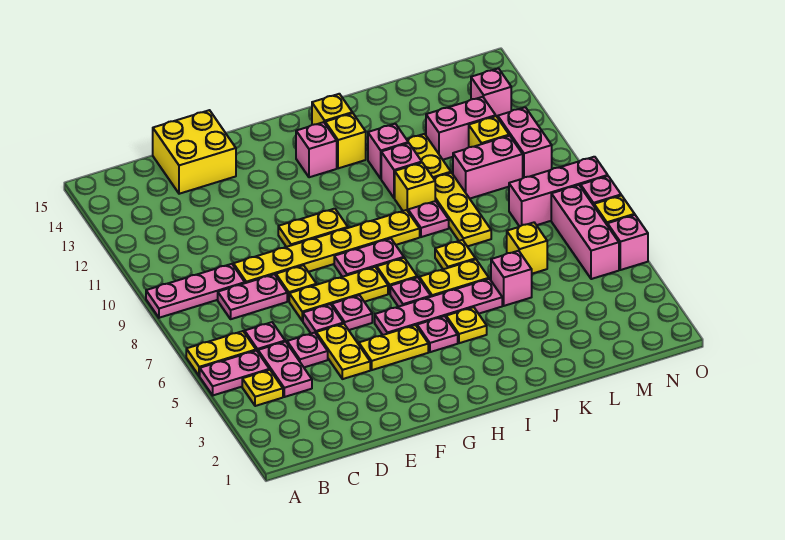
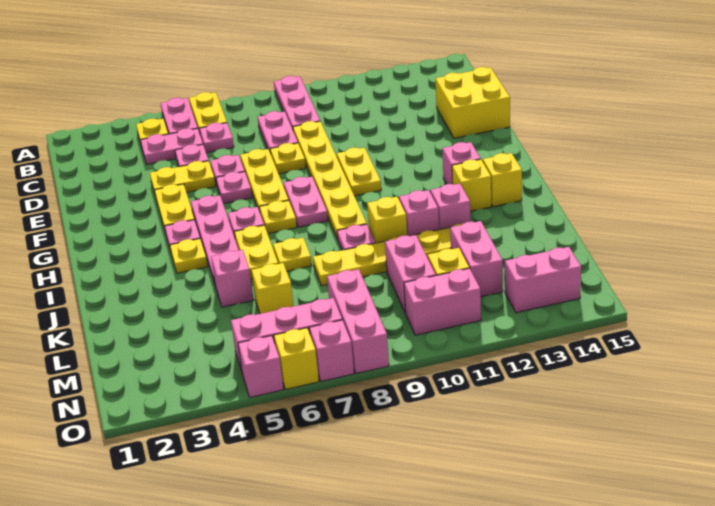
pink 1x1 brick [471,68,511,118] -> pink 1x2 brick [505,247,581,313]

